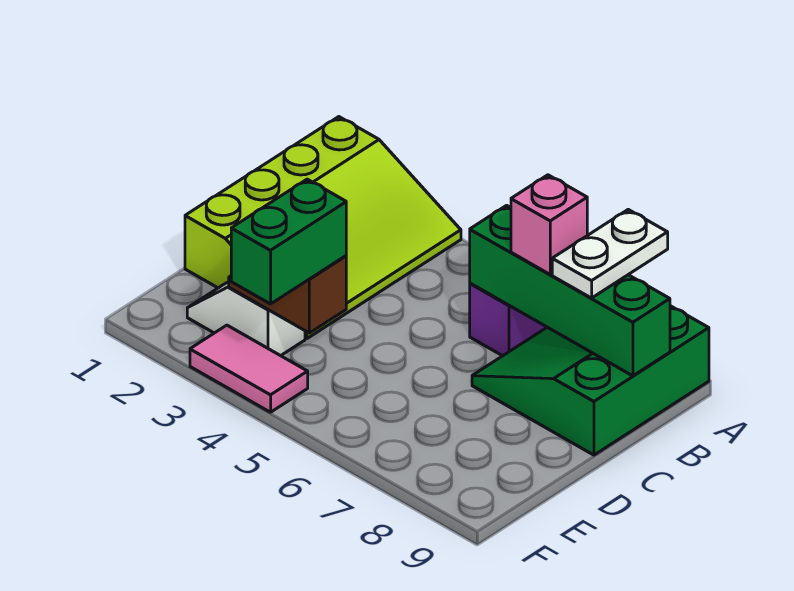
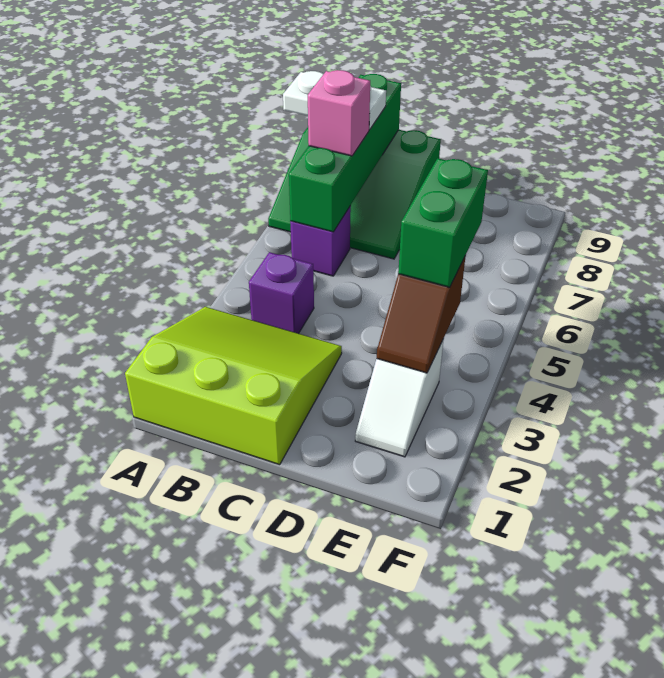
lime 3x4 slope [185,117,461,338] -> lime 3x3 slope [125,307,342,465]
none -> purple 1x1 brick [249,252,314,334]
green 1x2 brick [231,179,346,304] -> green 1x2 brick turned to [398,158,488,287]
pink 1x2 tile [190,325,308,412] -> none

